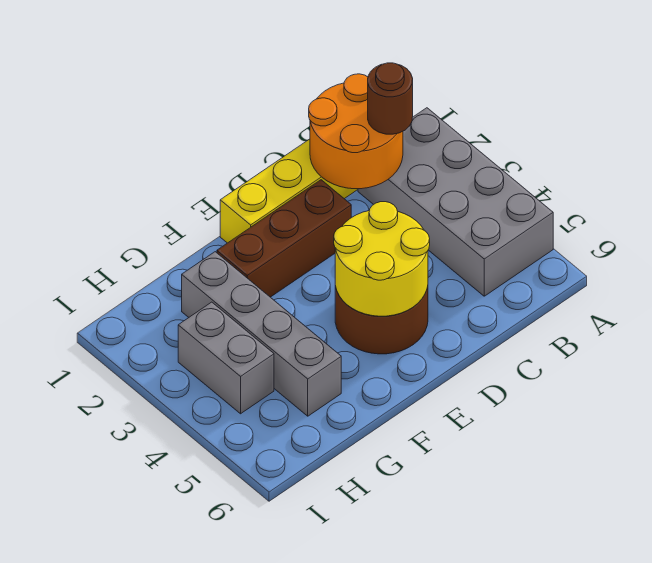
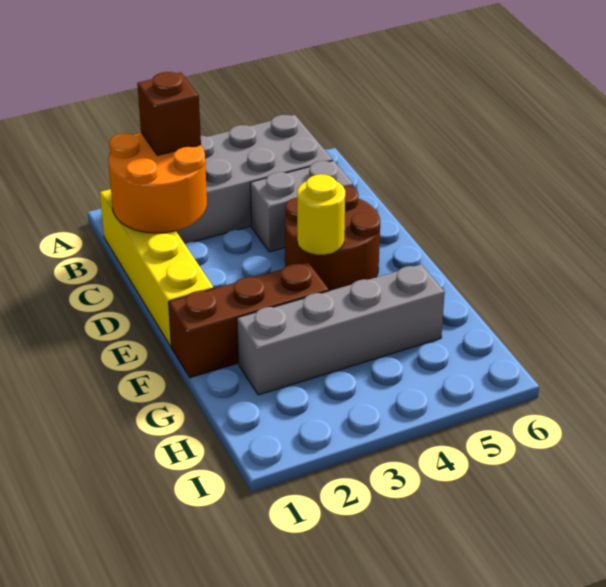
brown 1x1 round brick [368,63,413,134] -> brown 1x1 brick [137,72,201,156]
brown 1x3 brick [217,180,351,297] -> brown 1x3 brick turned to [169,262,329,378]
yellow 2x2 round brick [334,202,430,316] -> yellow 1x1 round brick [297,174,345,255]
grey 1x2 brick [178,302,274,414] -> grey 1x2 brick moved to [250,161,353,252]

